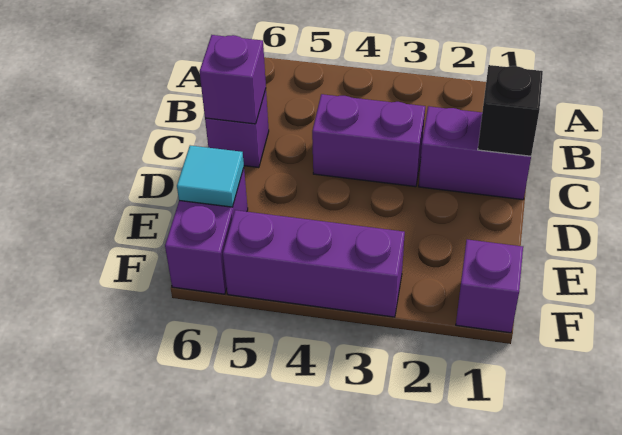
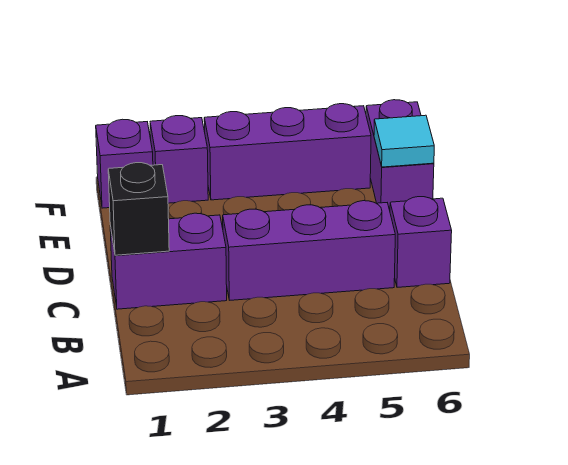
purple 1x2 brick [312,94,425,187] -> purple 1x3 brick [223,201,395,300]
purple 1x1 brick [200,35,266,124] -> purple 1x1 brick moved to [150,116,208,203]

